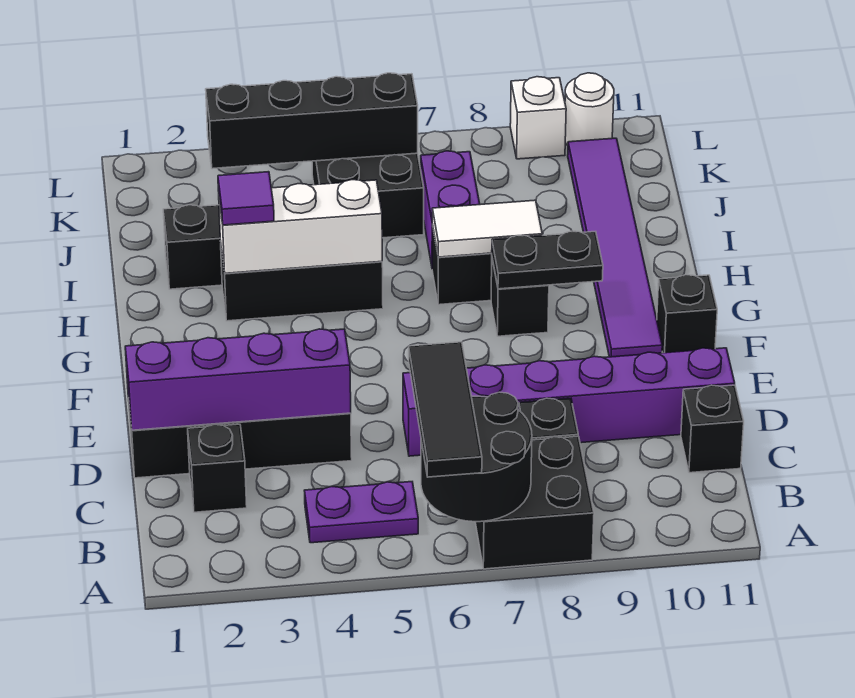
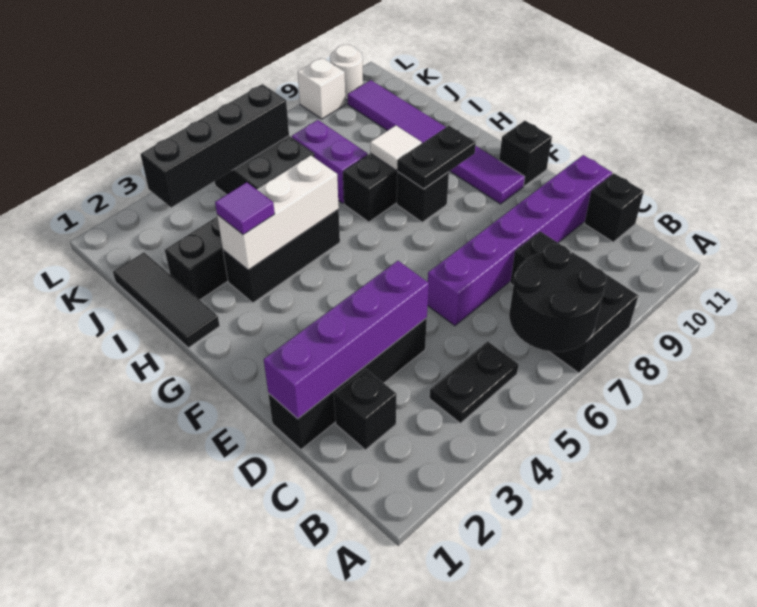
black 1x3 tile [409,342,482,477] -> black 1x3 tile moved to [113,253,220,348]
purple 1x2 plate [304,482,418,543] -> black 1x2 plate [430,341,519,423]
white 1x2 tile [432,200,542,257] -> white 1x1 tile [370,125,422,170]

